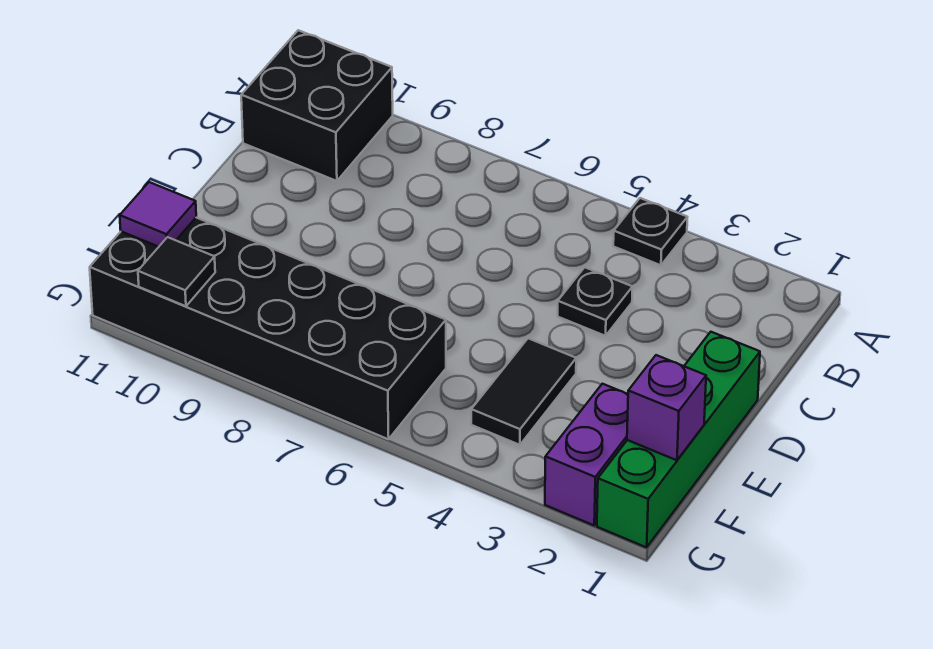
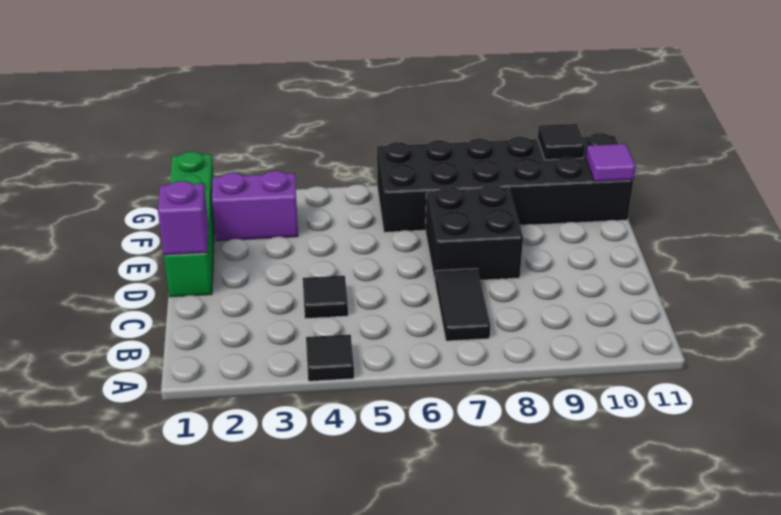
black 1x1 plate [613,198,687,265] -> black 1x1 tile [306,335,354,381]
black 2x2 brick [241,30,393,181] -> black 2x2 brick moved to [426,185,523,280]
black 1x1 plate [558,267,633,336] -> black 1x1 tile [303,276,348,319]
black 1x2 tile [471,338,576,445] -> black 1x2 tile moved to [435,269,491,341]
purple 1x1 brick [627,355,706,460] -> purple 1x1 brick moved to [158,181,209,255]
purple 1x2 brick [545,384,628,525] -> purple 1x2 brick turned to [212,171,298,241]

